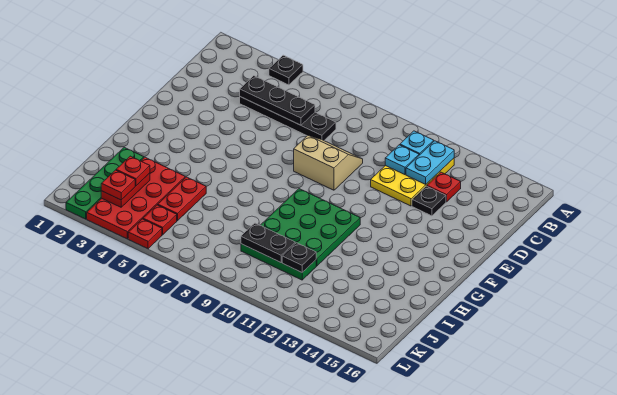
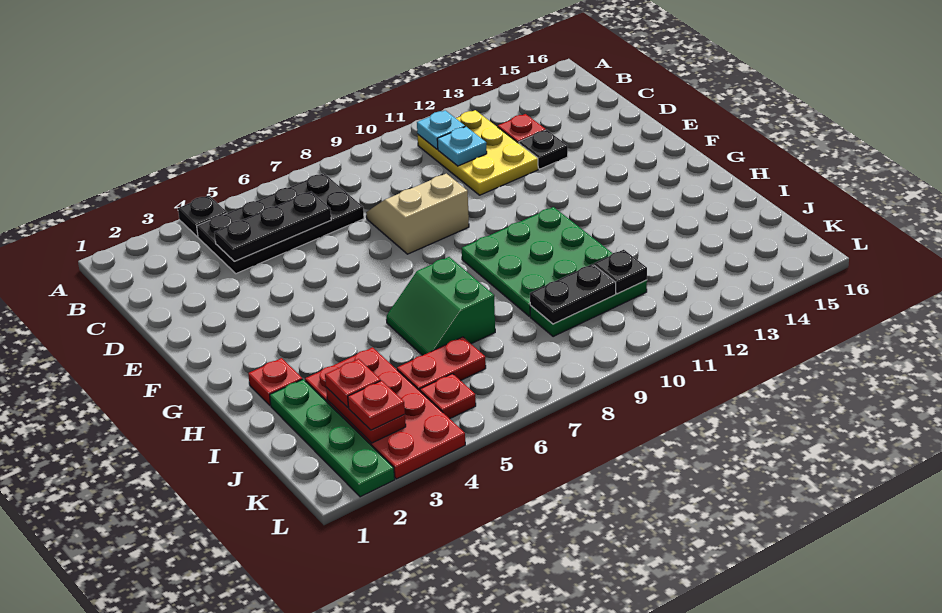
cyan 1x2 plate [406,141,454,184] -> none
black 1x4 plate [240,97,336,140] -> black 2x4 plate [197,173,364,274]
none -> green 2x2 slope [386,257,495,355]
red 1x2 plate [158,177,206,221] -> red 1x2 plate turned to [397,337,486,391]
red 1x1 plate [128,219,162,249] -> red 1x1 plate moved to [248,358,302,405]

